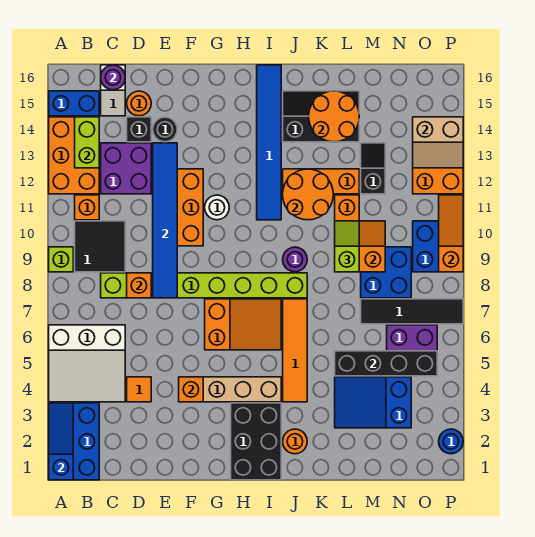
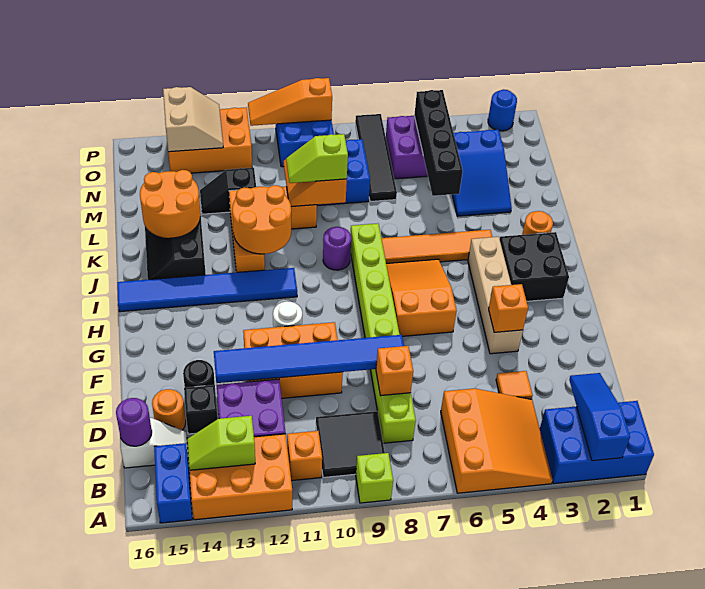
blue 1x3 slope [49,403,73,480] -> blue 1x3 slope turned to [569,373,630,461]
white 3x3 slope [49,325,125,402] -> orange 3x3 slope [441,388,553,493]
lime 1x2 brick [75,117,99,168] -> lime 1x2 slope [187,416,255,470]
black 2x3 brick [231,403,281,480] -> black 2x2 brick [500,232,569,301]

